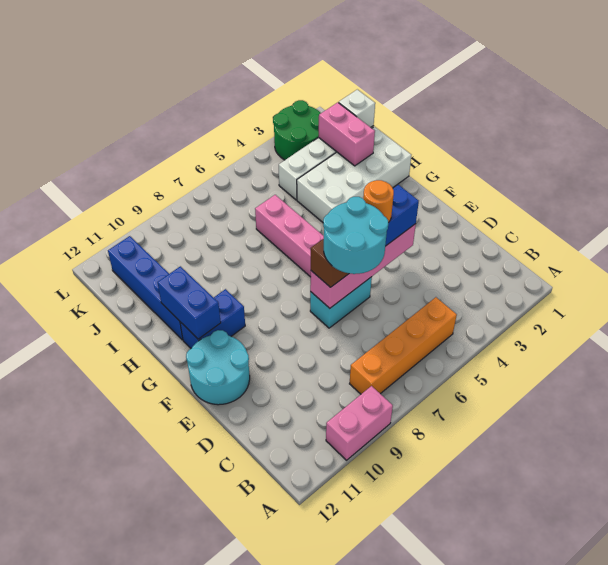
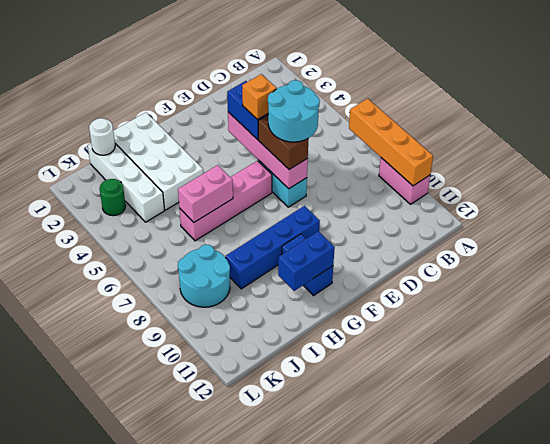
orange 1x4 brick [350,297,457,394] -> orange 1x4 brick moved to [349,99,433,186]
orange 1x1 round brick [363,180,394,223] -> orange 1x1 brick [242,74,276,120]
cyan 2x2 round brick [186,330,250,405] -> cyan 2x2 round brick moved to [178,245,230,307]
blue 1x4 brick [108,236,183,340] -> blue 1x4 brick moved to [226,206,320,289]
pink 1x2 brick [319,102,375,166] -> pink 1x2 brick moved to [178,165,233,222]
white 1x1 brick [339,89,375,127] -> white 1x1 round brick [89,118,115,155]
green 2x2 round brick [273,100,321,160] -> green 1x1 round brick [100,179,126,216]

